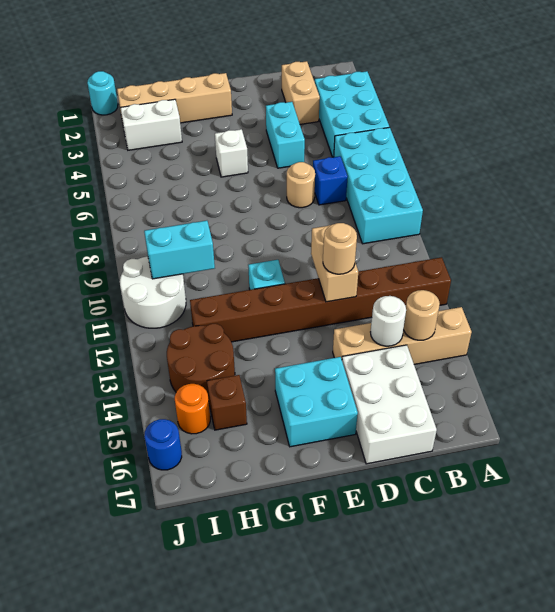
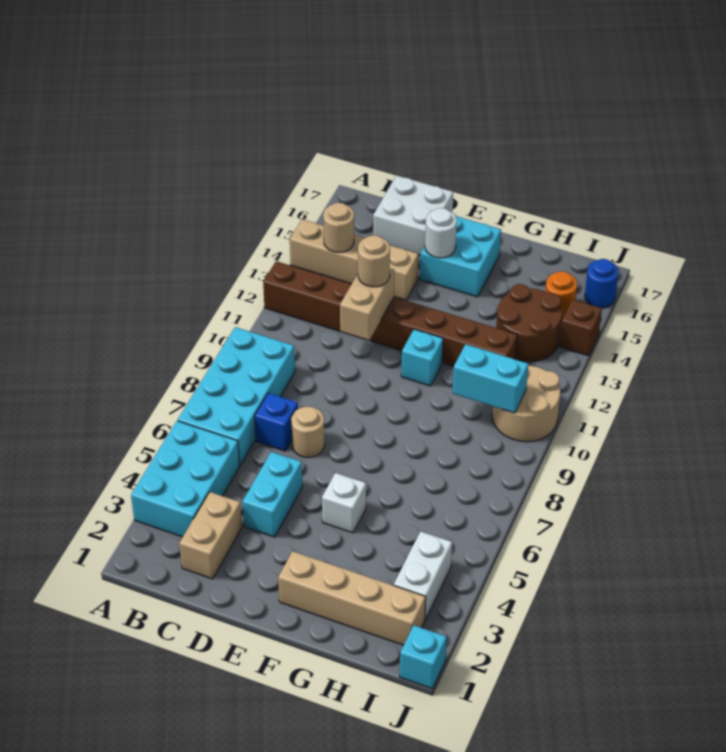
white 1x1 round brick [371,296,406,346] -> white 1x1 round brick moved to [425,208,457,258]
white 2x3 brick [342,345,437,464] -> white 2x2 brick [373,176,453,255]
white 1x2 brick [121,99,182,150] -> white 1x2 brick turned to [394,531,452,620]
brown 1x1 brick [207,375,247,430] -> brown 1x1 brick moved to [559,300,602,356]
white 2x2 round brick [120,256,186,328] -> tan 2x2 round brick [492,365,560,442]
cyan 1x1 round brick [87,71,118,115] -> cyan 1x1 brick [400,625,447,689]

